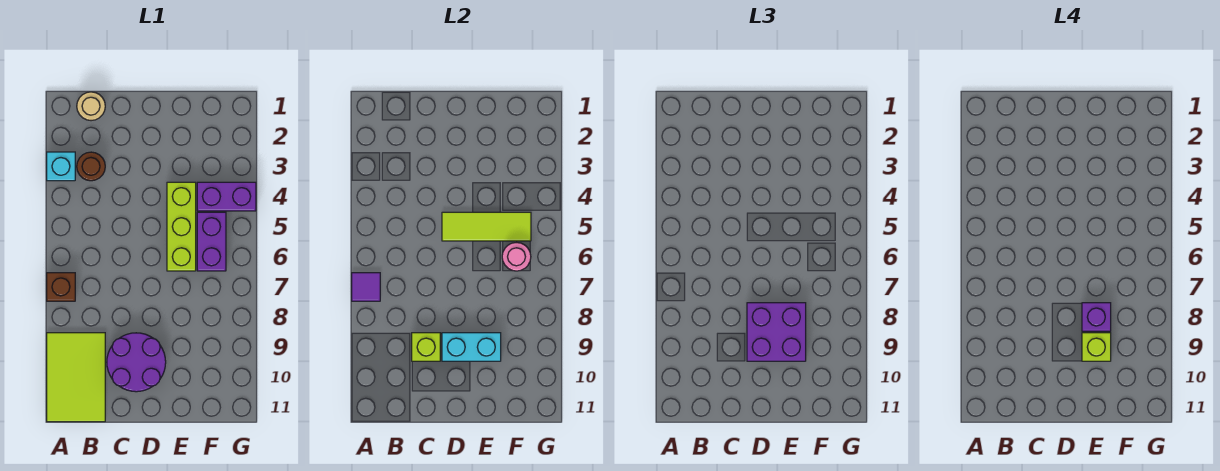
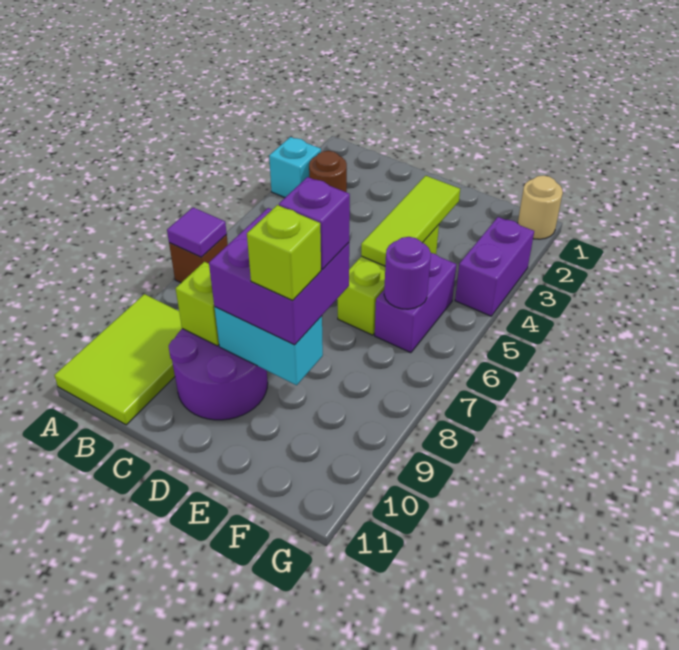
tan 1x1 round brick [77,92,105,121] -> tan 1x1 round brick moved to [518,175,563,239]
lime 1x3 tile [442,212,531,241] -> lime 1x3 tile turned to [361,176,460,266]
purple 1x2 brick [197,182,256,211] -> purple 1x2 brick turned to [455,217,534,316]
pink 1x1 round brick [502,243,531,271] -> purple 1x1 round brick [384,237,431,309]

